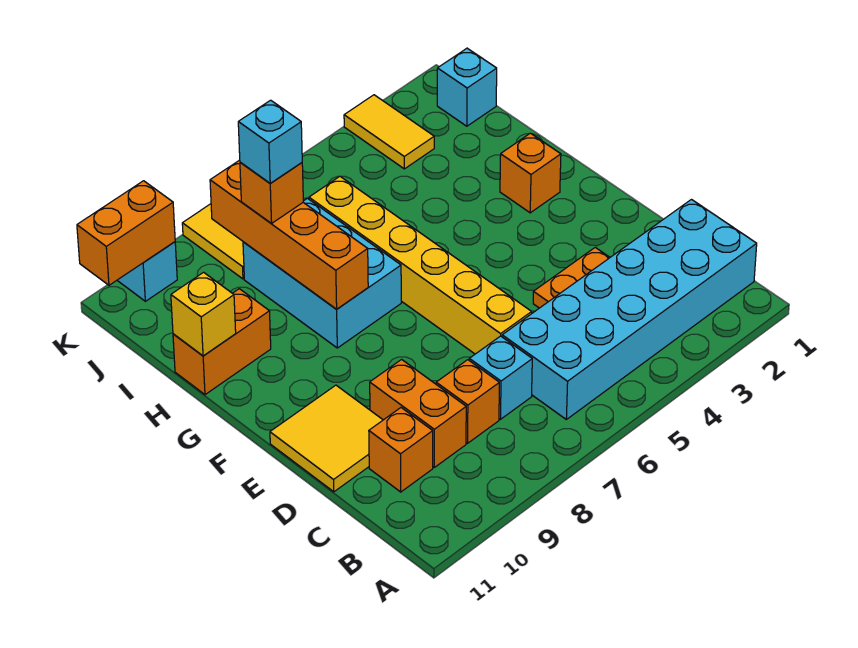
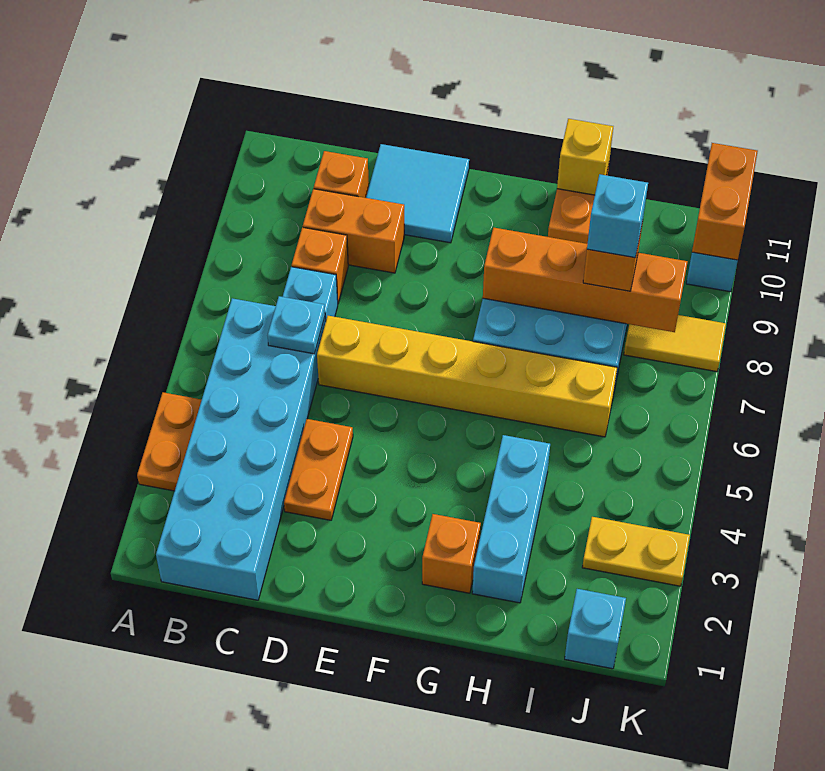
none -> orange 1x2 plate [137,392,202,491]
none -> cyan 1x1 plate [268,296,325,354]
yellow 2x2 tile [270,385,383,492] -> cyan 2x2 tile [366,144,469,243]
none -> cyan 1x3 brick [472,435,550,603]
yellow 1x2 tile [344,95,434,169] -> yellow 1x2 plate [582,517,690,586]

